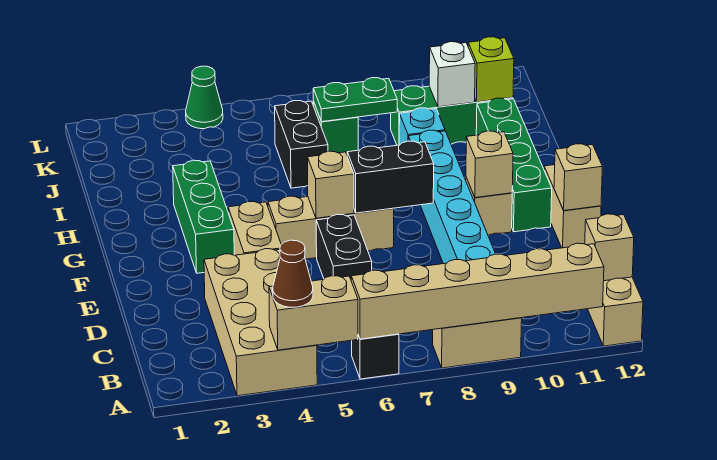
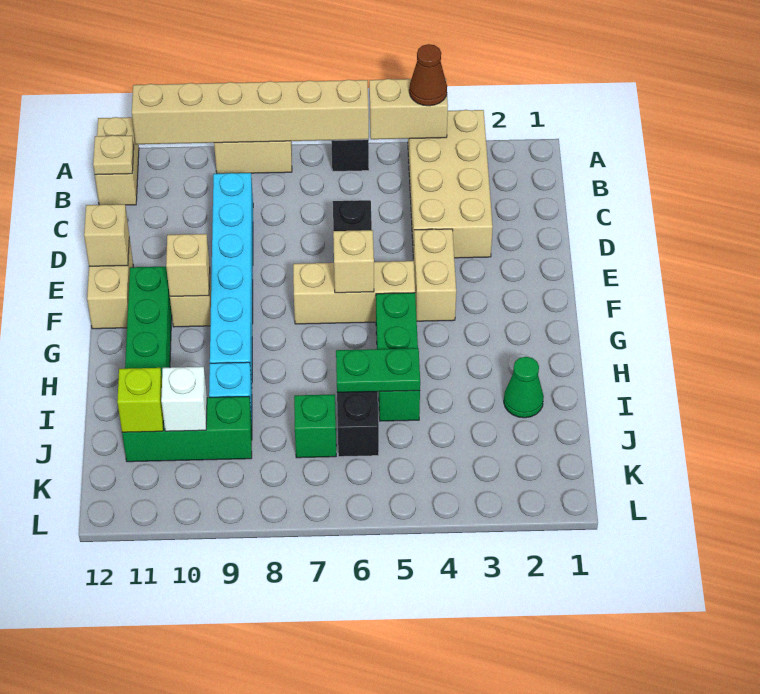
tan 1x1 brick [585,214,634,281] -> tan 1x1 plate [93,135,134,175]
green 1x3 brick [173,160,234,273] -> green 1x3 brick moved to [376,293,420,421]
black 1x2 brick [347,141,434,213] -> none
green 1x2 plate [313,78,397,122] -> green 1x2 plate moved to [336,348,420,392]
green 1x1 cone [186,66,223,129] -> green 1x1 cone moved to [504,357,544,418]

